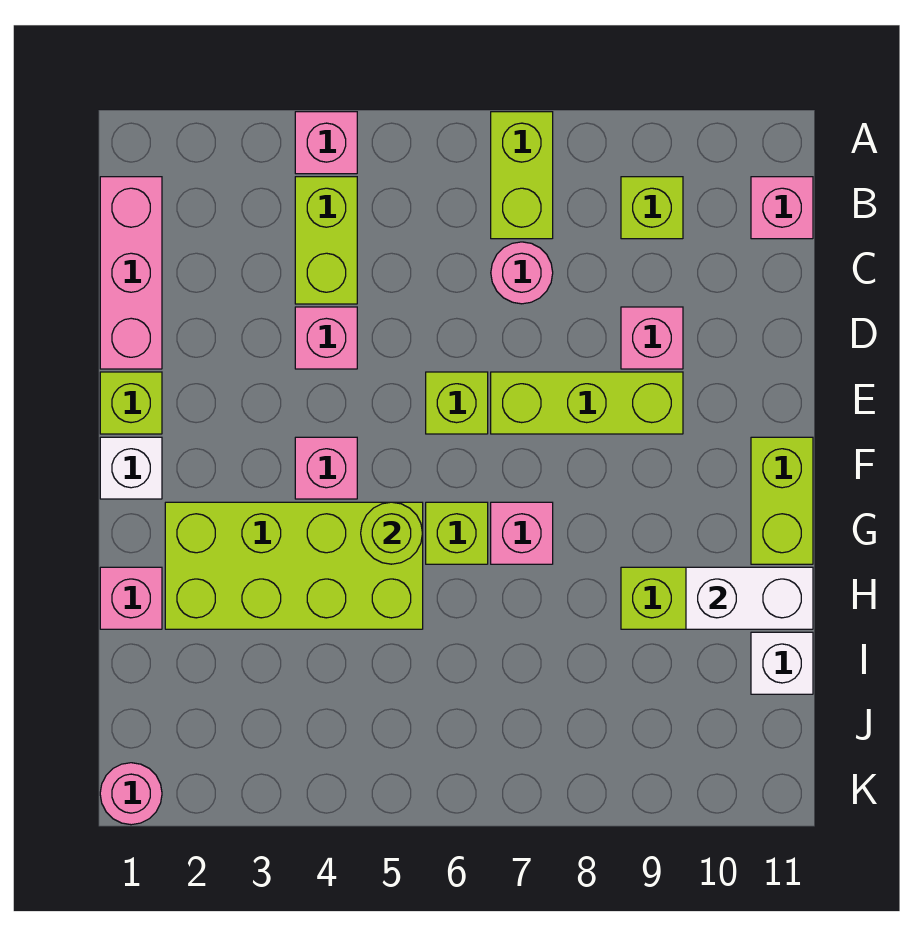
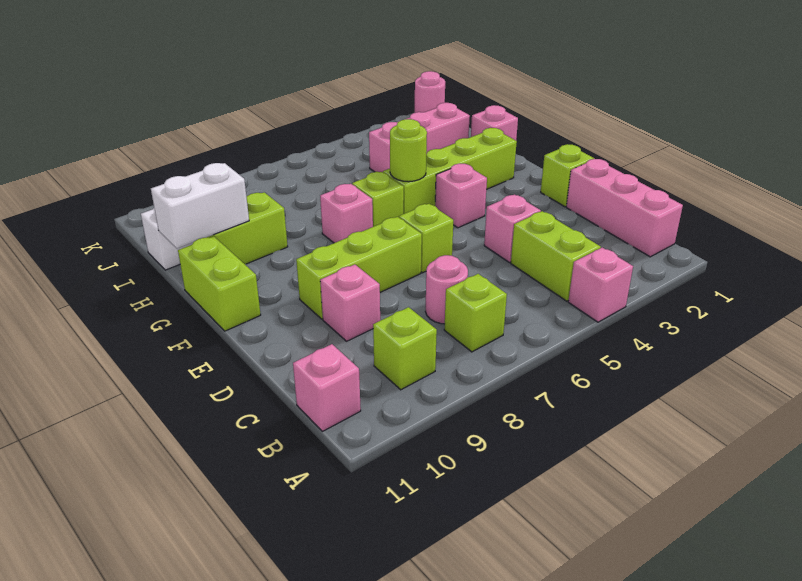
lime 1x2 brick [491,112,553,239] -> lime 1x1 brick [444,274,507,352]
white 1x1 brick [100,437,162,499] -> none
lime 2x4 brick [165,502,423,629] -> lime 1x4 brick [383,128,517,214]
none -> pink 1x3 brick [369,103,470,172]

